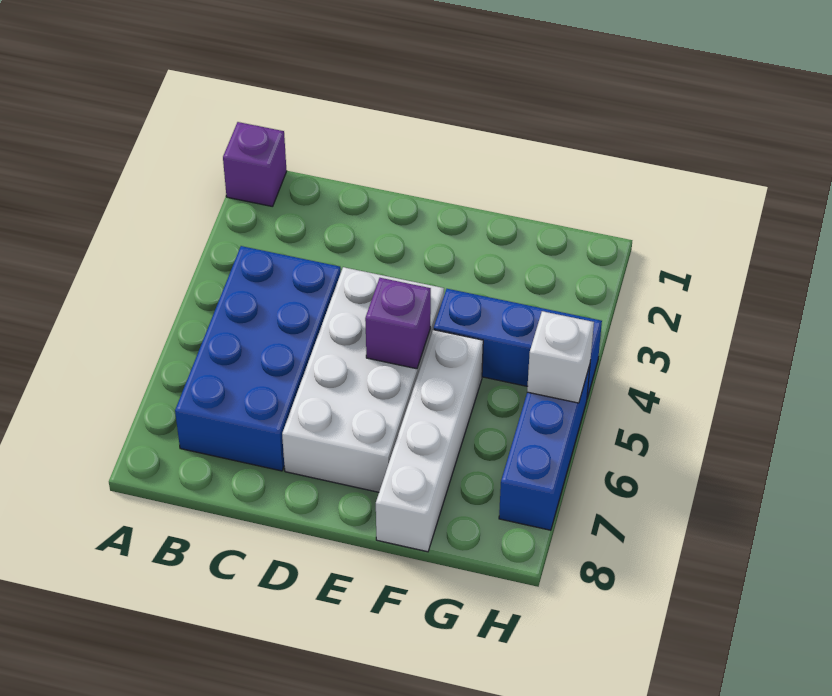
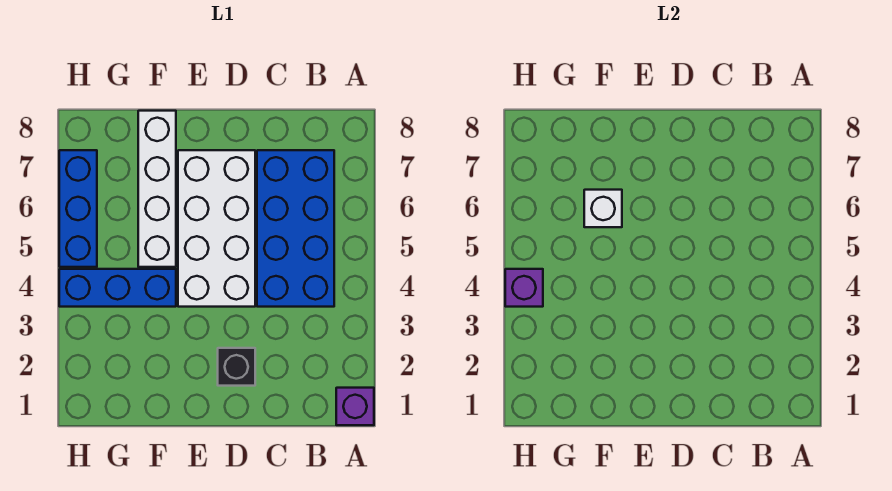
none -> black 1x1 brick [218,348,255,386]
purple 1x1 brick [365,278,431,369] -> purple 1x1 brick moved to [505,269,543,307]
white 1x1 brick [527,311,594,403] -> white 1x1 brick moved to [584,190,622,227]

